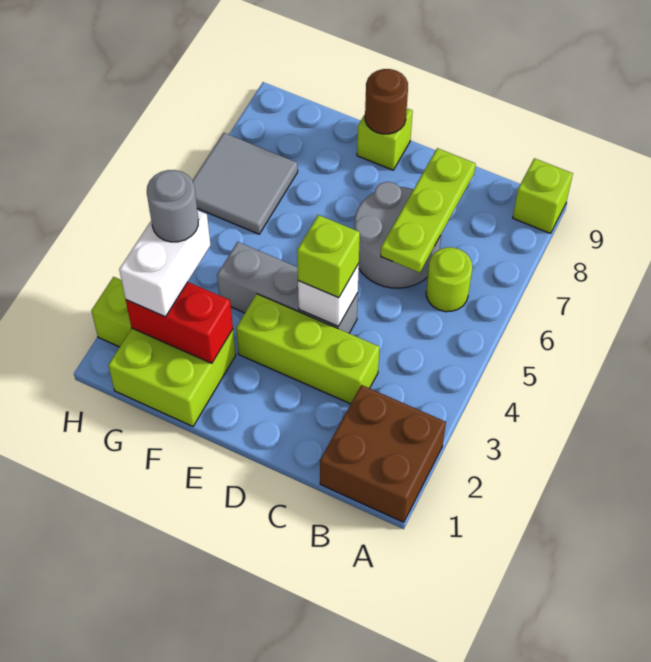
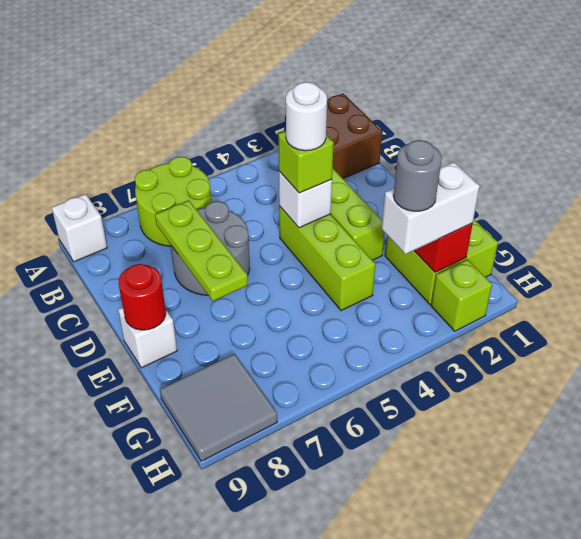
lime 1x1 brick [513,158,573,233] -> white 1x1 brick [52,194,107,262]
lime 1x1 round brick [426,247,472,312] -> lime 2x2 round brick [135,157,211,246]
lime 1x3 plate [381,148,476,273] -> lime 1x3 plate turned to [155,201,248,301]
grey 1x3 brick [217,242,358,333] -> lime 1x3 brick [279,206,375,311]
none -> white 1x1 round brick [286,82,327,151]
lime 1x1 brick [357,108,413,170] -> white 1x1 brick [118,307,177,368]
brown 1x1 round brick [365,69,408,134] -> red 1x1 round brick [118,264,166,330]
grey 2x2 tile [192,133,298,234] -> grey 2x2 tile moved to [160,354,277,461]

